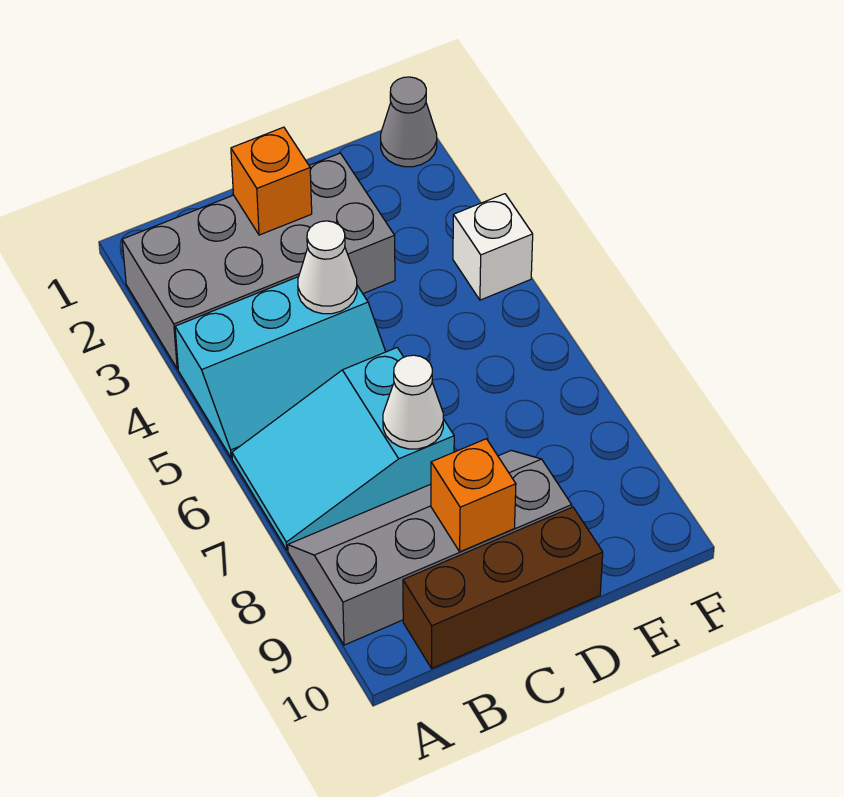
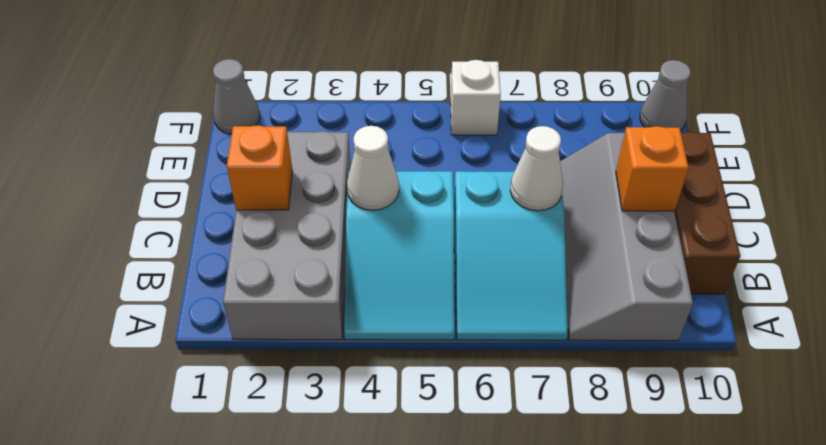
cyan 2x3 slope [175,277,386,458] -> cyan 2x3 slope turned to [344,171,455,340]
white 1x1 brick [453,194,533,300] -> white 1x1 brick moved to [450,60,501,135]
none -> grey 1x1 cone [640,60,691,131]

